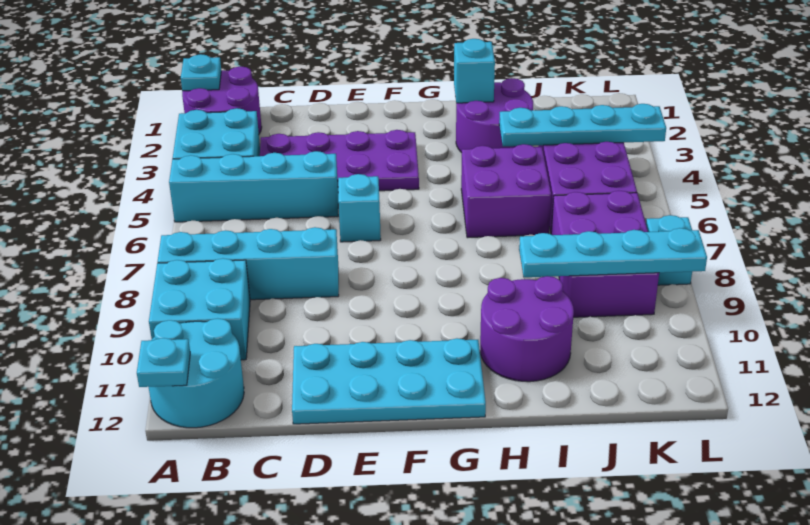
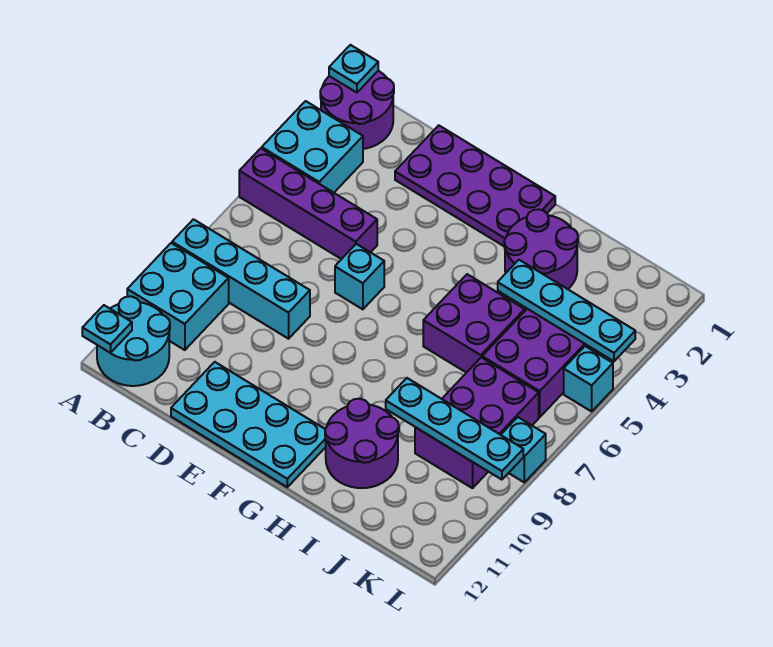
cyan 1x4 brick [169,151,338,222] -> purple 1x4 brick [239,148,377,259]
purple 2x4 plate [260,130,419,191] -> purple 2x4 plate moved to [395,125,555,246]
cyan 1x1 brick [454,39,495,103] -> cyan 1x1 brick moved to [564,346,613,411]

